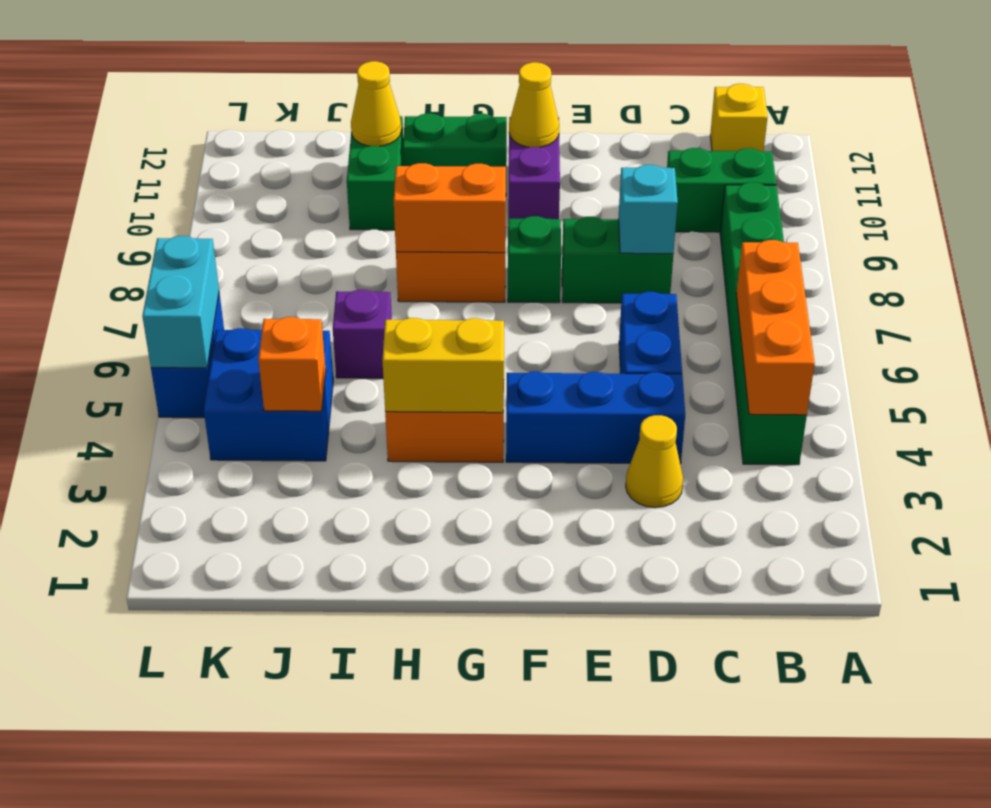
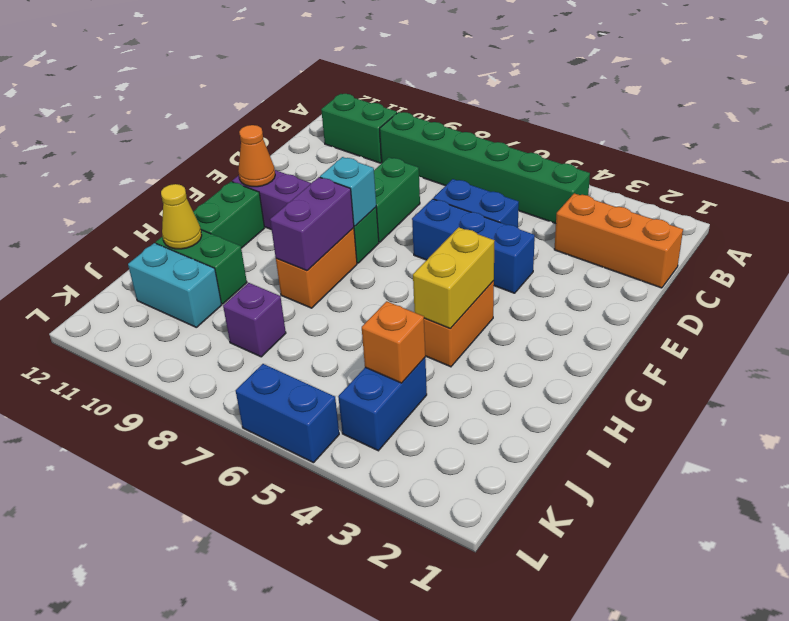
orange 1x3 brick [736,240,815,415] -> orange 1x3 brick moved to [554,193,683,288]
green 1x2 brick [667,148,776,232] -> green 1x2 brick turned to [321,94,397,163]
yellow 1x1 brick [710,84,767,151] -> none
yellow 1x1 cone [626,415,683,508] -> none
blue 1x3 brick [506,371,685,464] -> blue 1x3 brick turned to [412,199,535,293]
cyan 1x1 brick [618,165,678,254] -> cyan 1x1 brick moved to [320,157,376,226]
yellow 1x1 cone [509,62,559,147] -> orange 1x1 cone [238,125,275,187]
orange 1x2 brick [394,163,506,253] -> purple 1x2 brick [270,177,354,271]
purple 1x1 brick [333,290,392,378] -> purple 1x1 brick moved to [223,283,286,357]
blue 2x2 brick [204,328,333,461] -> blue 1x2 brick [338,358,427,451]
cyan 1x2 brick [142,236,219,368] -> cyan 1x2 brick moved to [128,243,222,327]

